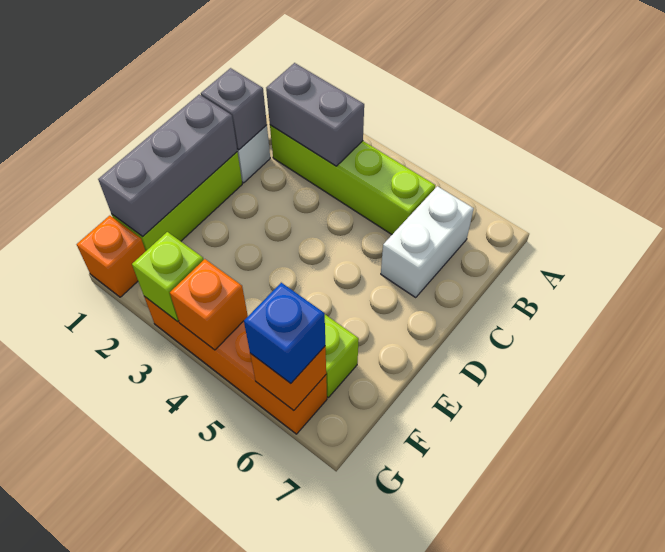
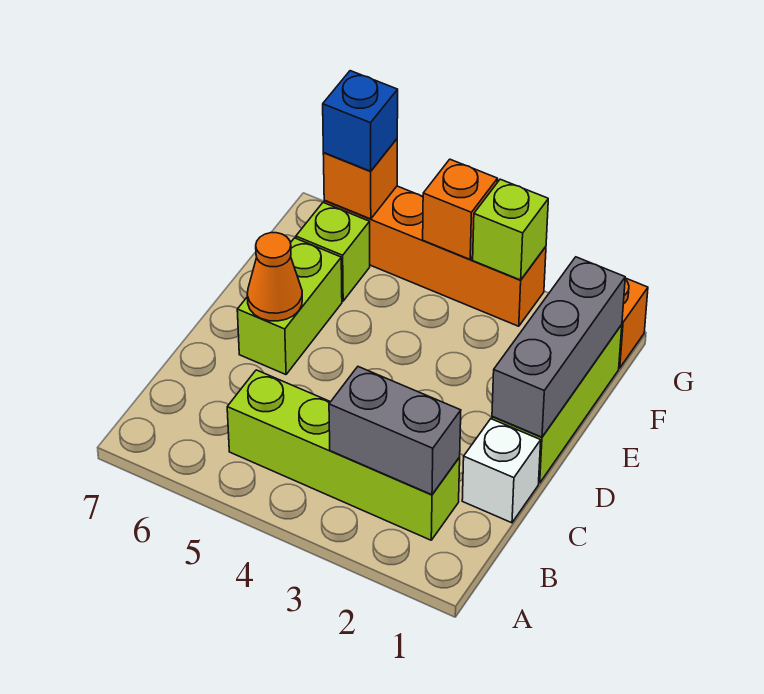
white 1x2 brick [381,186,474,298] -> none
grey 1x1 brick [201,68,267,150] -> none
none -> lime 1x2 brick [237,238,342,375]
none -> orange 1x1 cone [247,233,302,321]

